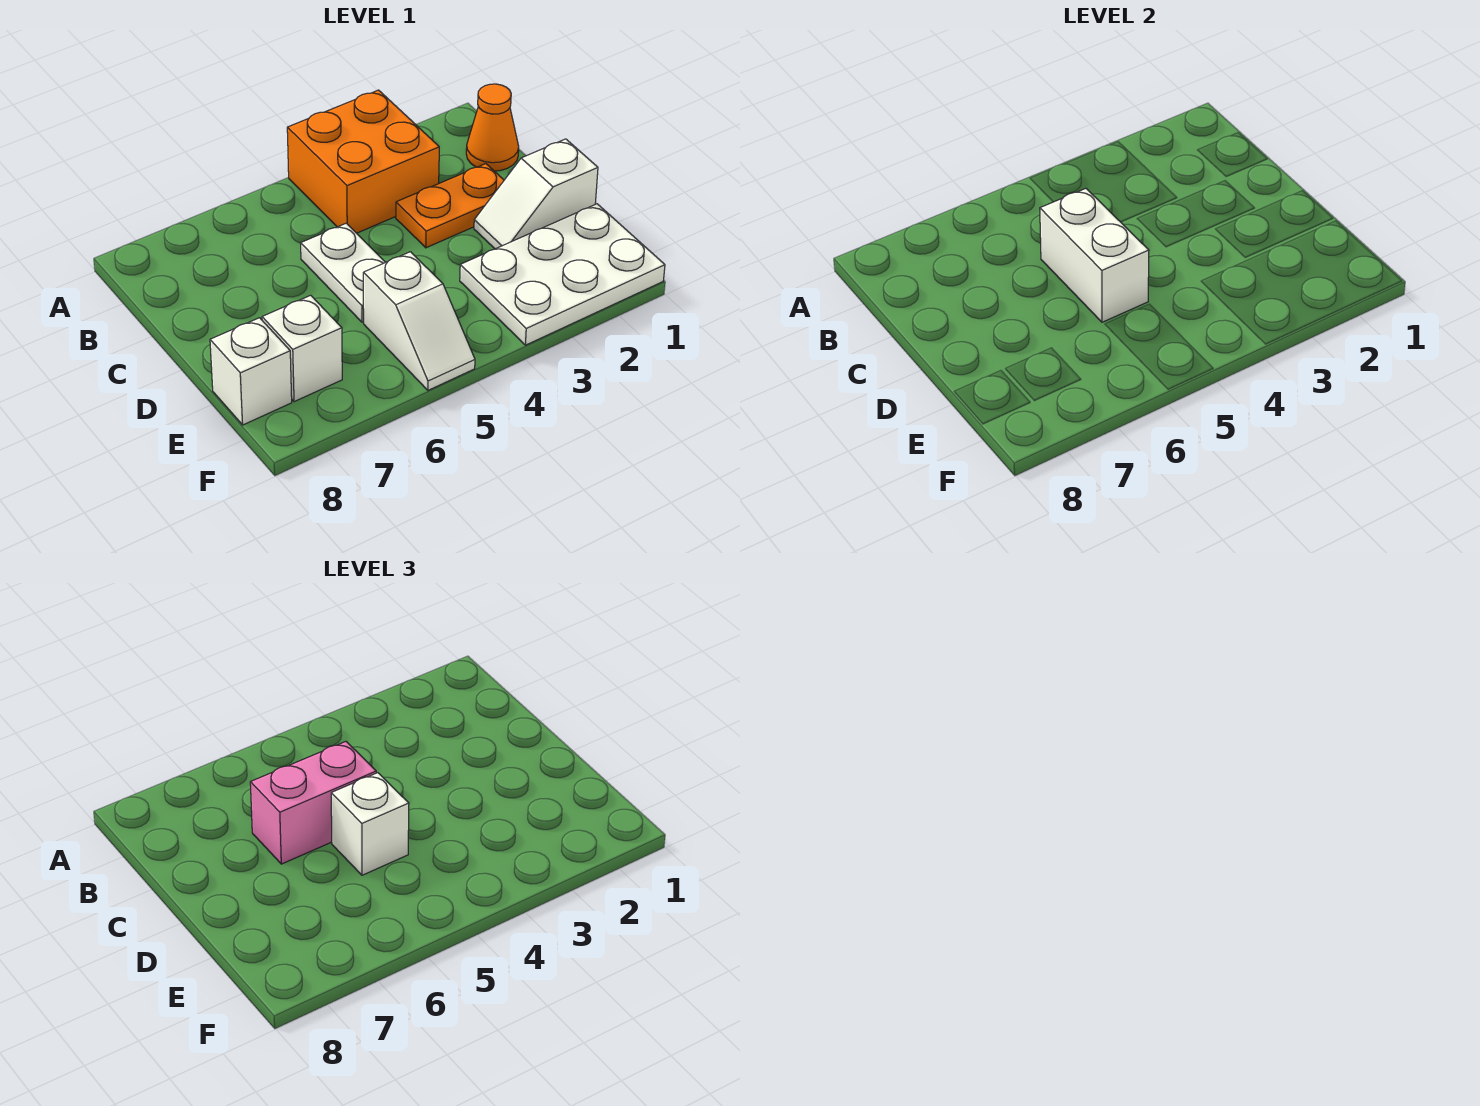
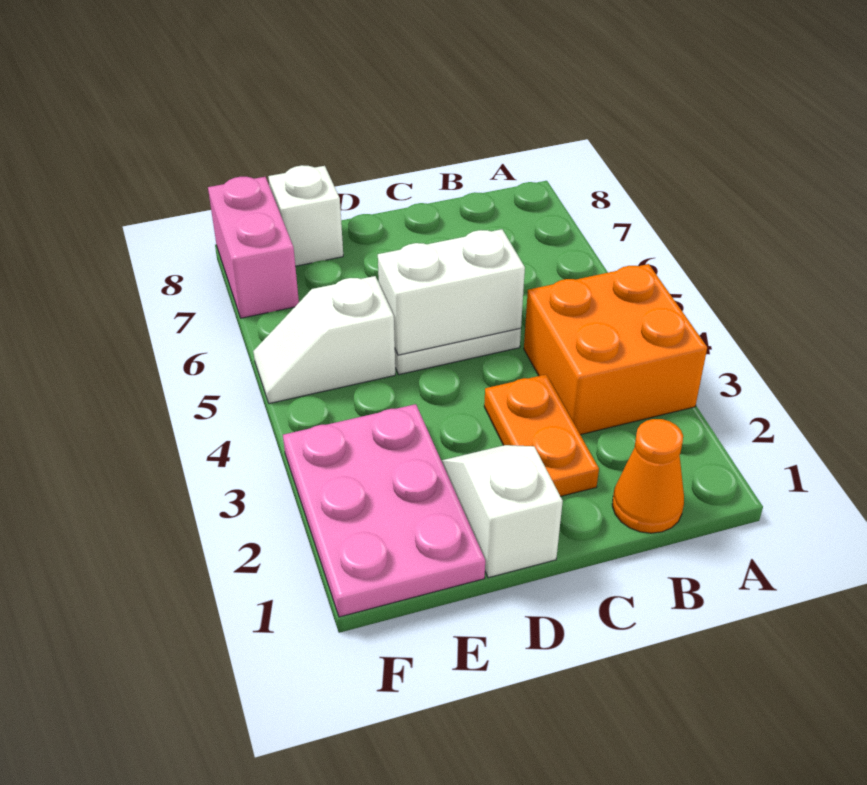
pink 1x2 brick [250,742,376,864] -> pink 1x2 brick moved to [208,177,299,318]
white 1x1 brick [331,773,409,875] -> none
white 2x3 plate [460,204,665,345] -> pink 2x3 plate [283,404,485,617]
white 1x1 brick [262,295,342,402] -> none

